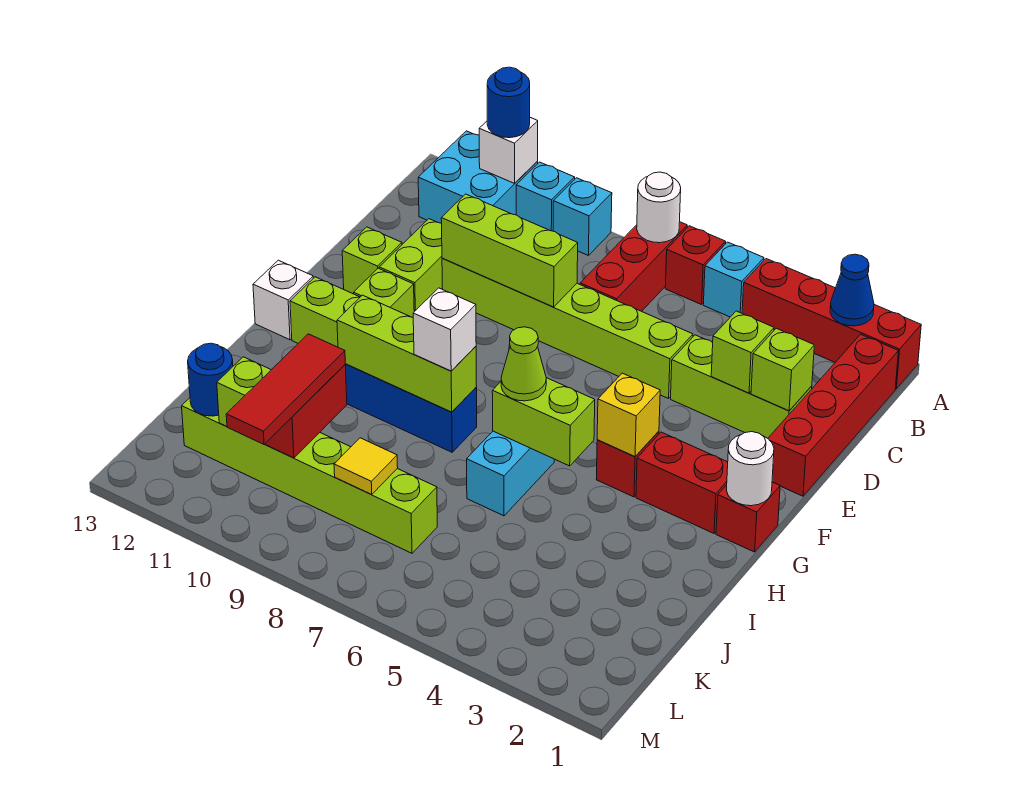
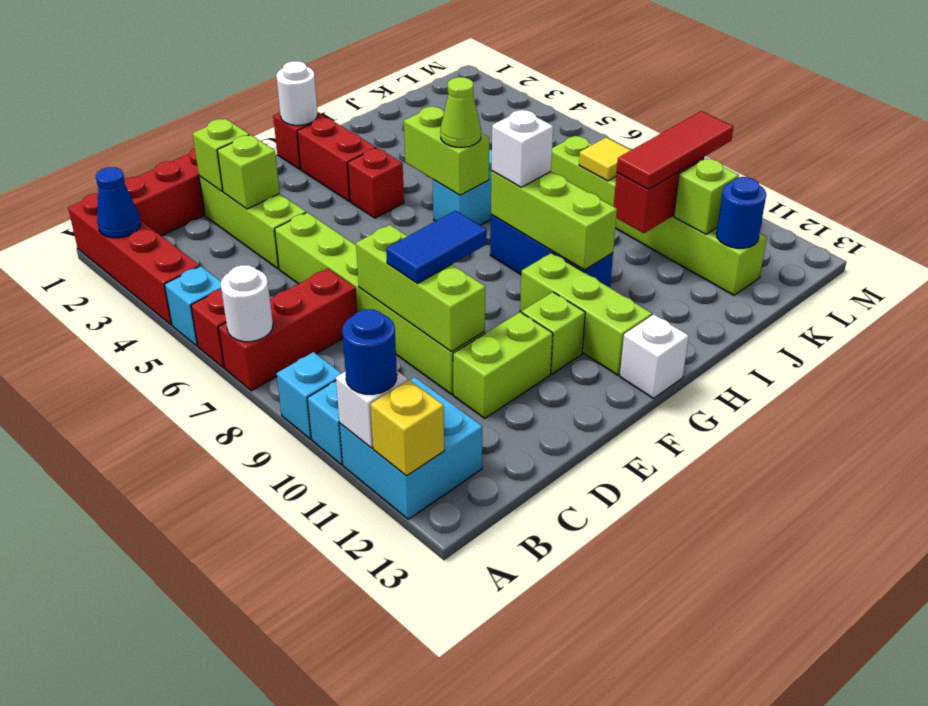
none -> blue 1x2 tile [386,211,487,283]
lime 1x1 brick [342,227,402,294] -> none
yellow 1x1 brick [597,373,660,456] -> yellow 1x1 brick moved to [370,380,444,476]

